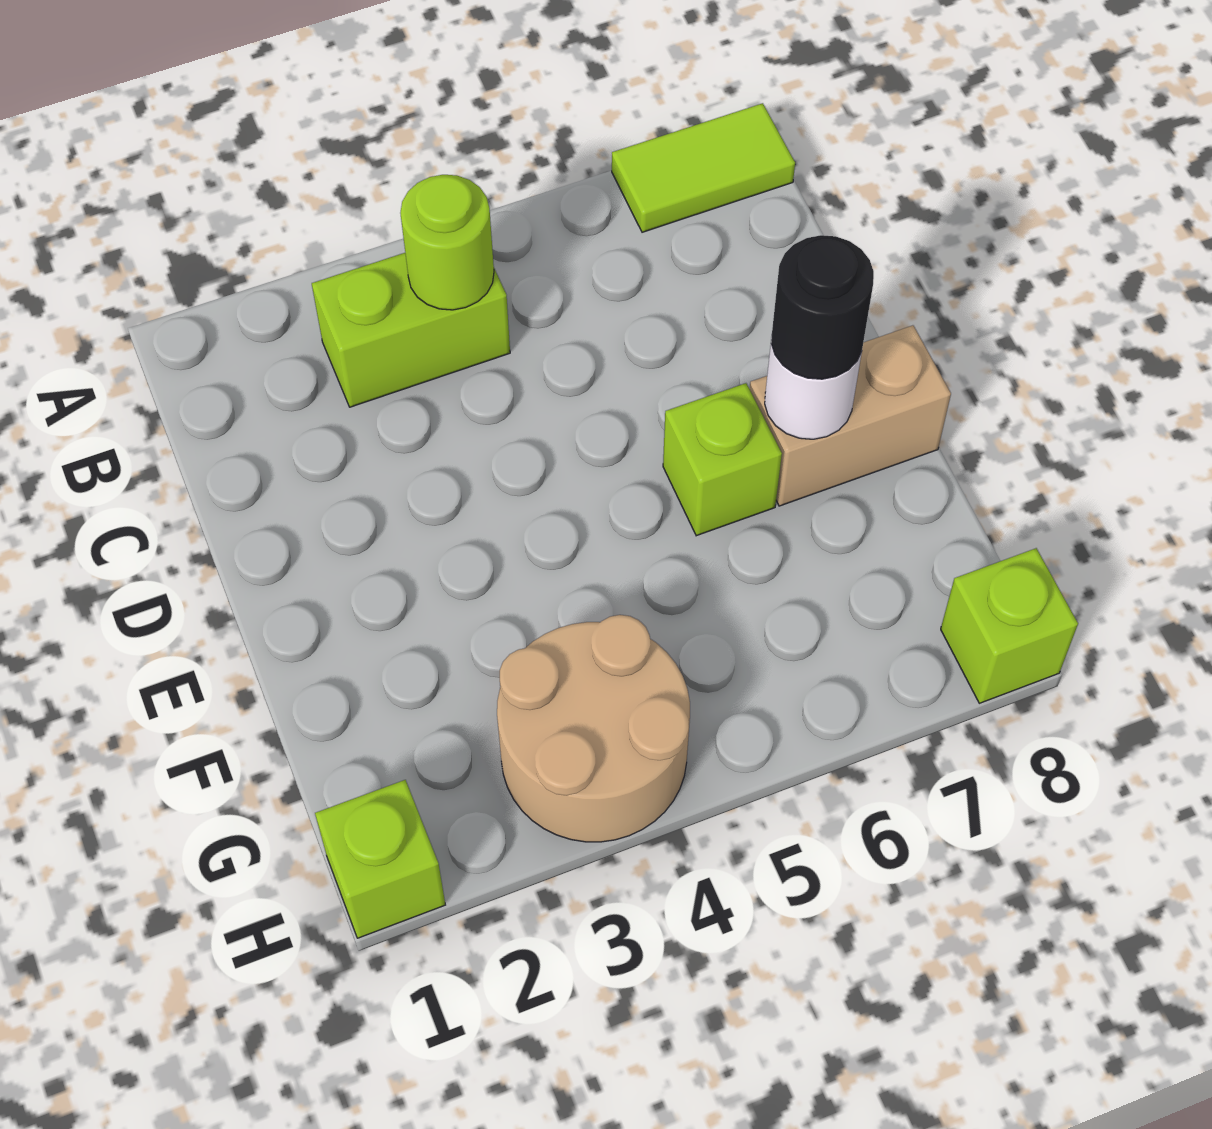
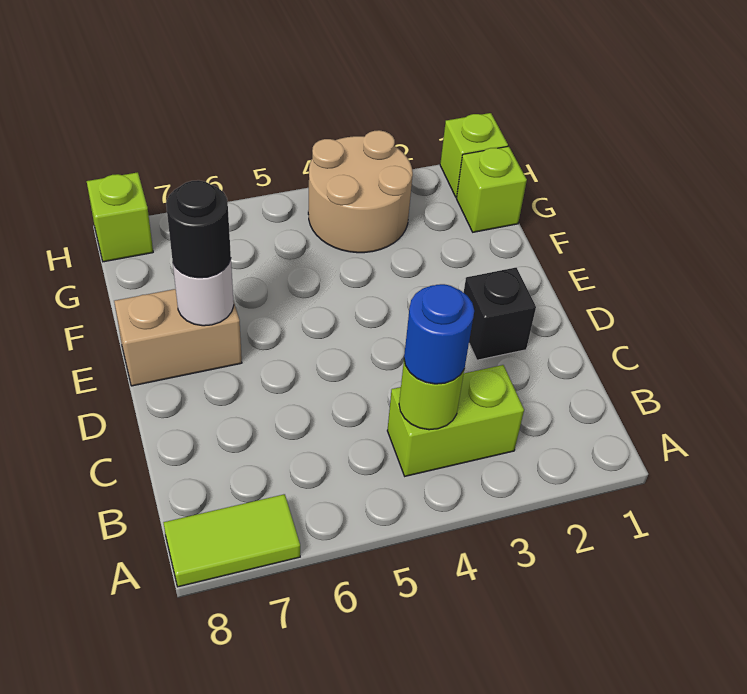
none -> blue 1x1 round brick [404,284,474,384]
none -> black 1x1 brick [464,267,536,360]
lime 1x1 brick [663,383,782,536] -> lime 1x1 brick moved to [456,146,527,232]

